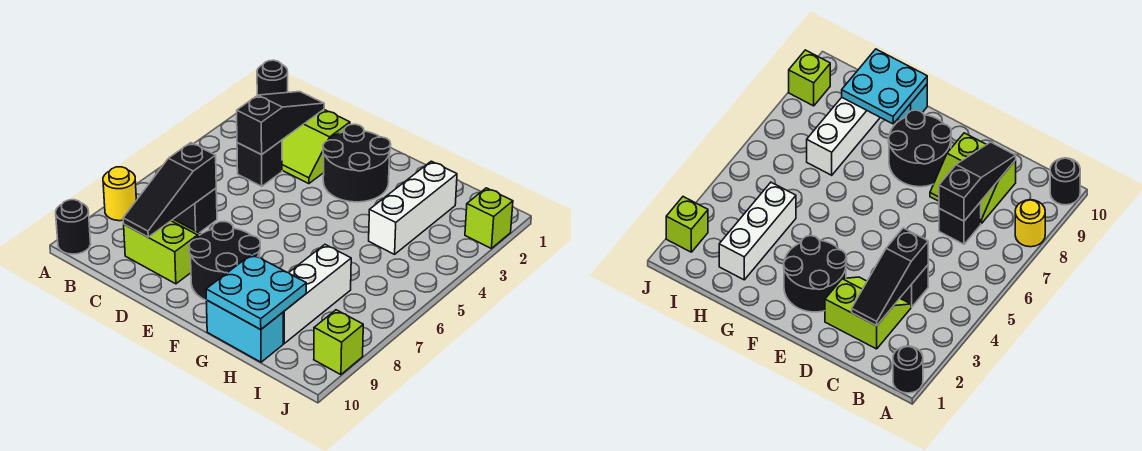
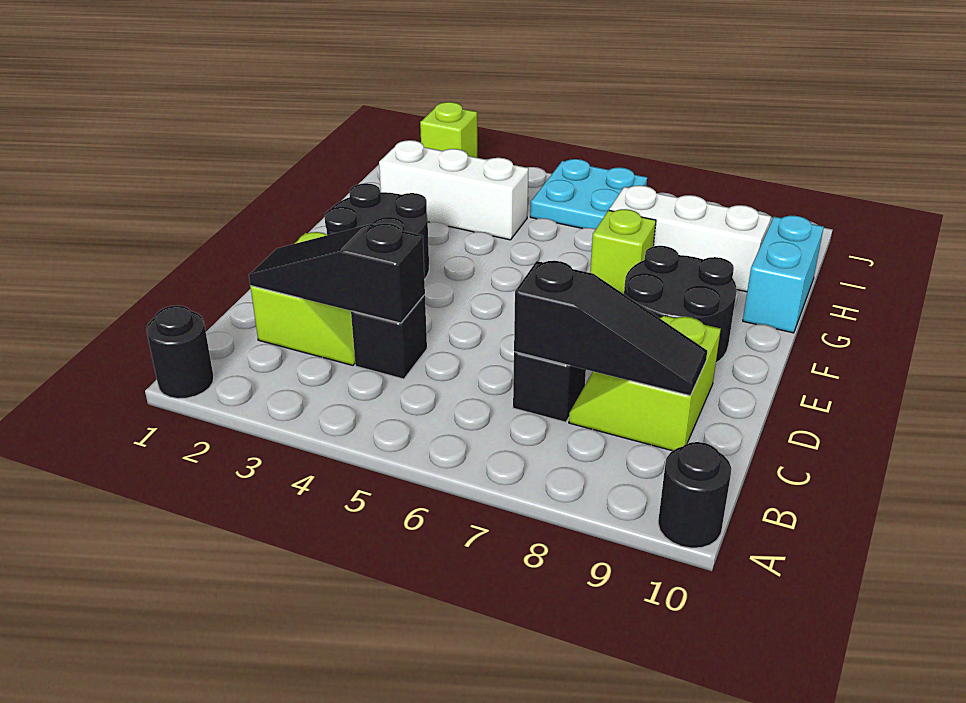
yellow 1x1 round brick [103,167,136,221] -> none
cyan 2x2 plate [206,254,306,330] -> cyan 2x2 plate moved to [530,159,647,229]
lime 1x1 brick [314,310,363,375] -> lime 1x1 brick moved to [590,209,656,294]

